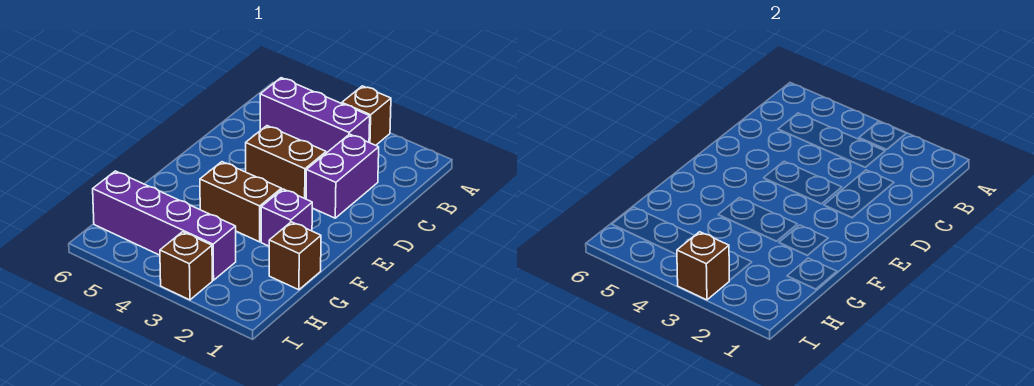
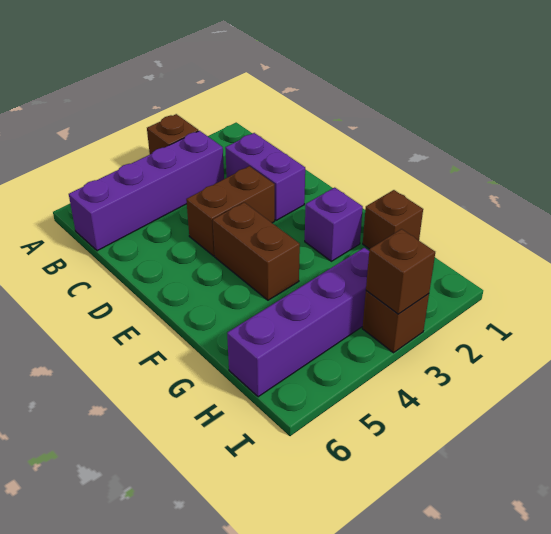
purple 1x3 brick [260,78,370,153] -> purple 1x4 brick [69,131,224,251]
brown 1x2 brick [200,162,281,242] -> brown 1x2 brick turned to [213,202,300,300]

